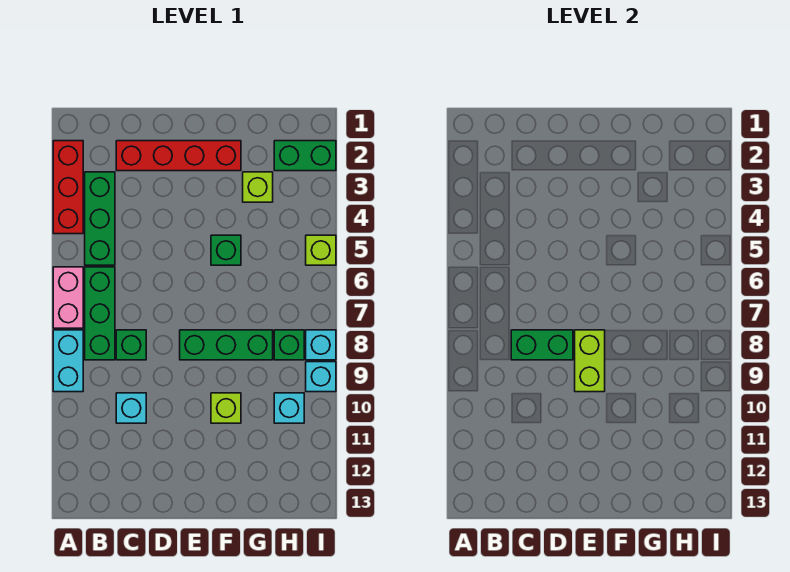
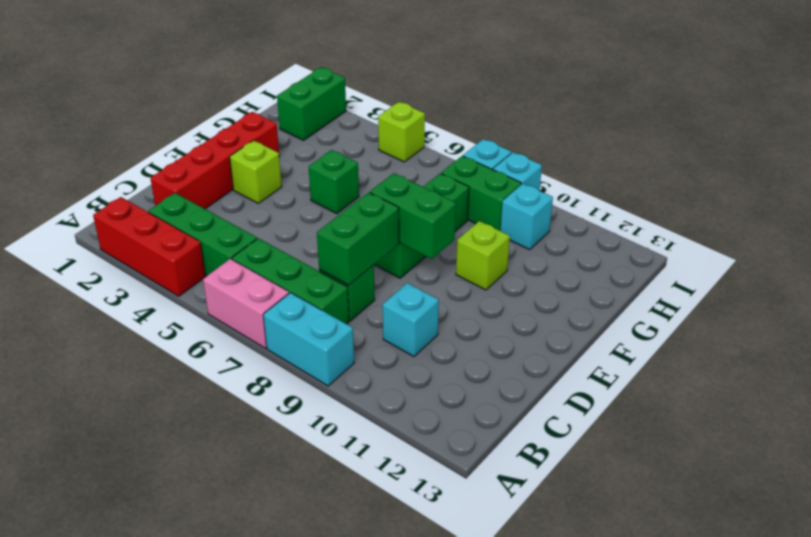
lime 1x2 brick [575,330,605,392] -> green 1x2 brick [370,173,456,259]
lime 1x1 brick [243,172,273,202] -> lime 1x1 brick moved to [230,140,282,203]
green 1x1 brick [274,330,304,360] -> green 1x2 brick [441,156,521,231]

